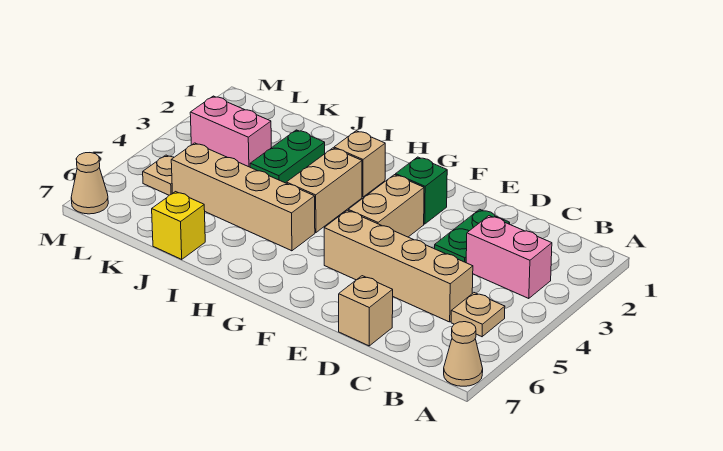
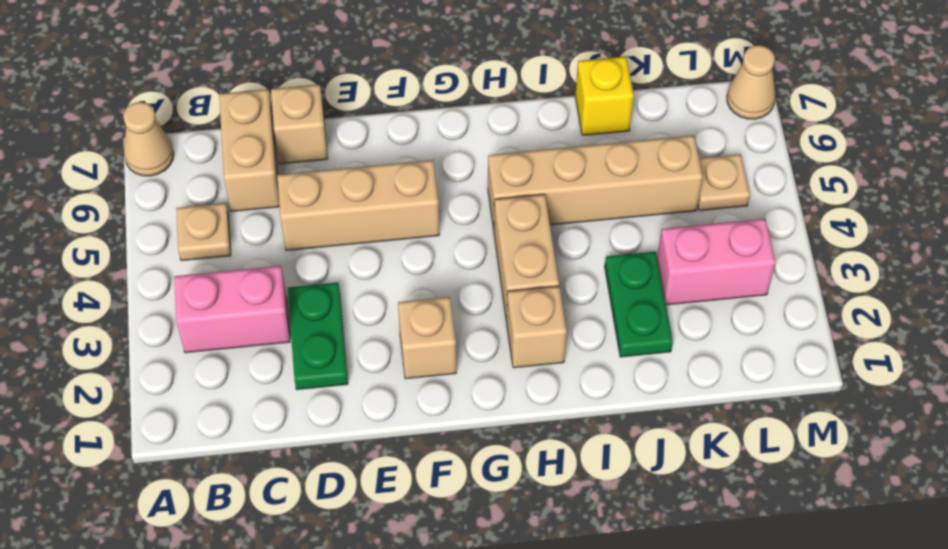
tan 1x4 brick [324,210,473,322] -> tan 1x3 brick [277,160,439,250]
green 1x1 brick [396,157,447,224] -> tan 1x1 brick [398,297,456,379]
tan 1x2 brick [348,175,424,237] -> tan 1x2 brick moved to [219,89,280,211]

